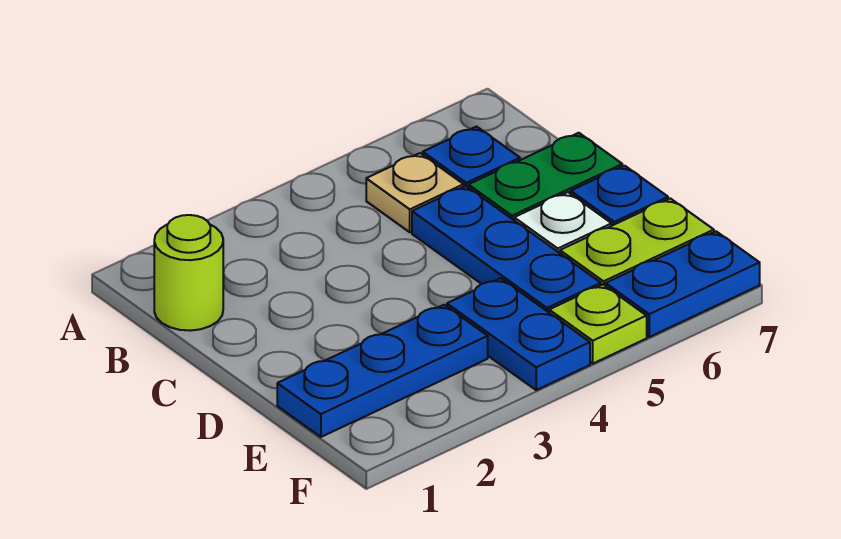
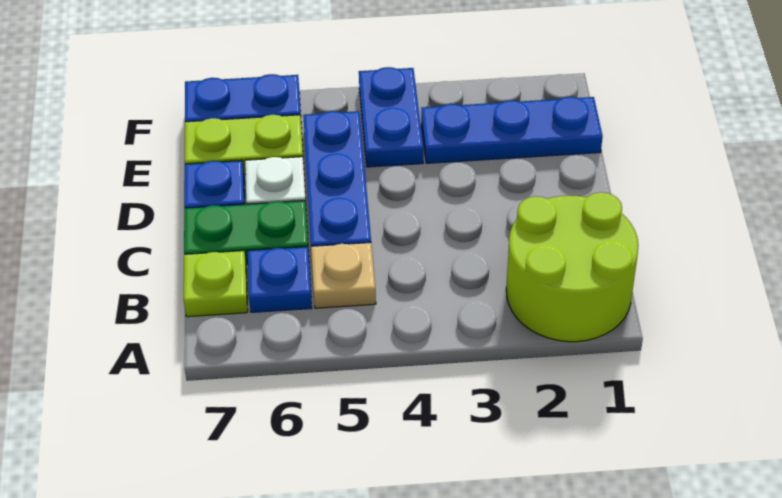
lime 1x1 round brick [154,215,223,331] -> lime 2x2 round brick [506,192,639,342]
lime 1x1 plate [549,285,647,363] -> lime 1x1 plate moved to [184,251,248,317]

